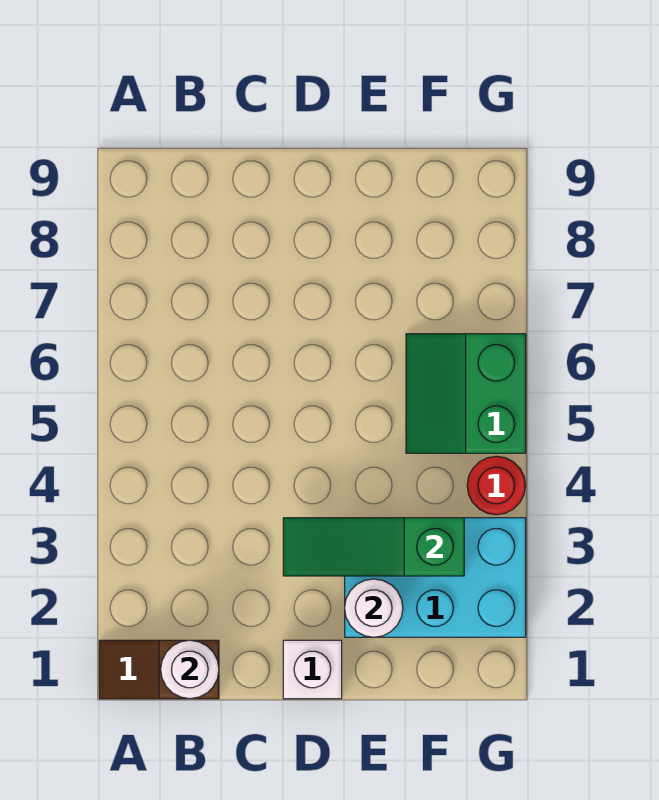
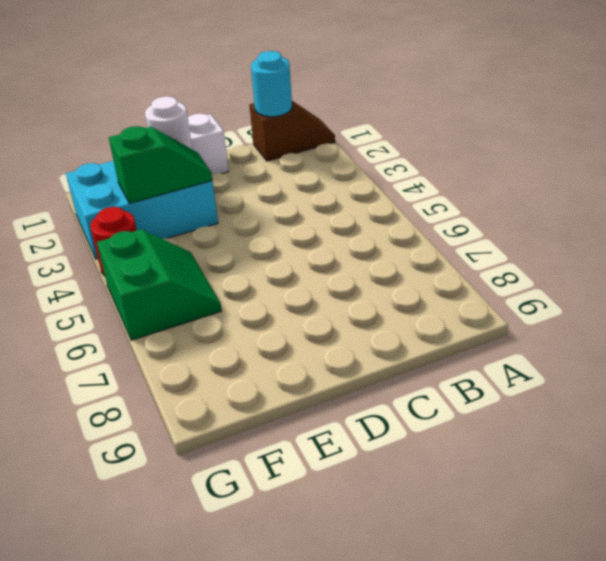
white 1x1 round brick [161,640,219,699] -> cyan 1x1 round brick [251,51,292,117]
green 1x3 slope [283,518,464,576] -> green 1x2 slope [109,126,212,203]

